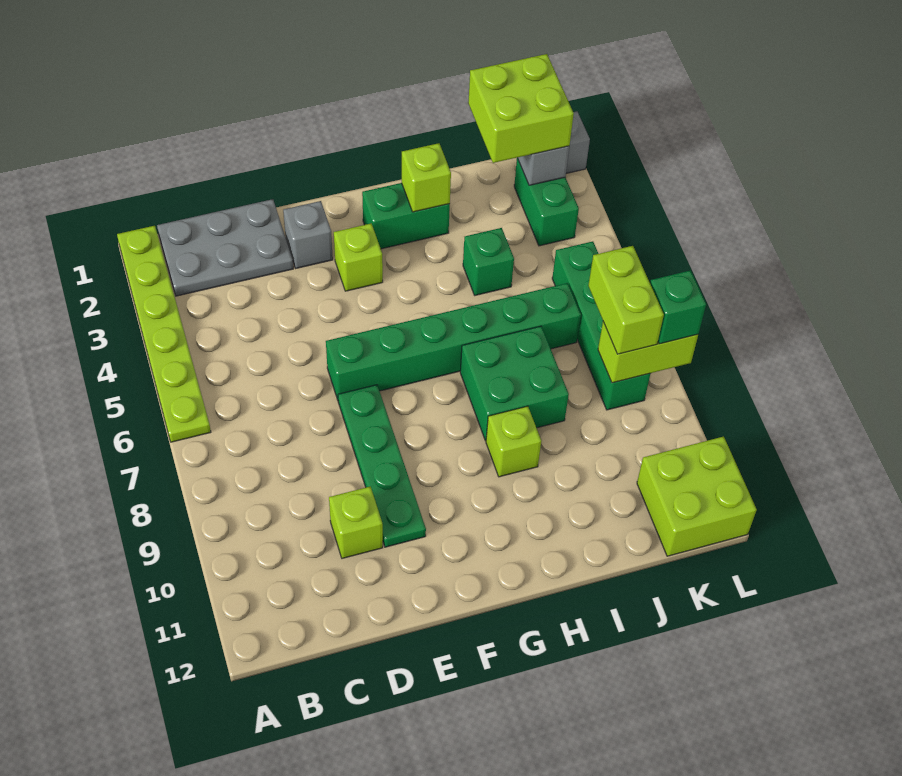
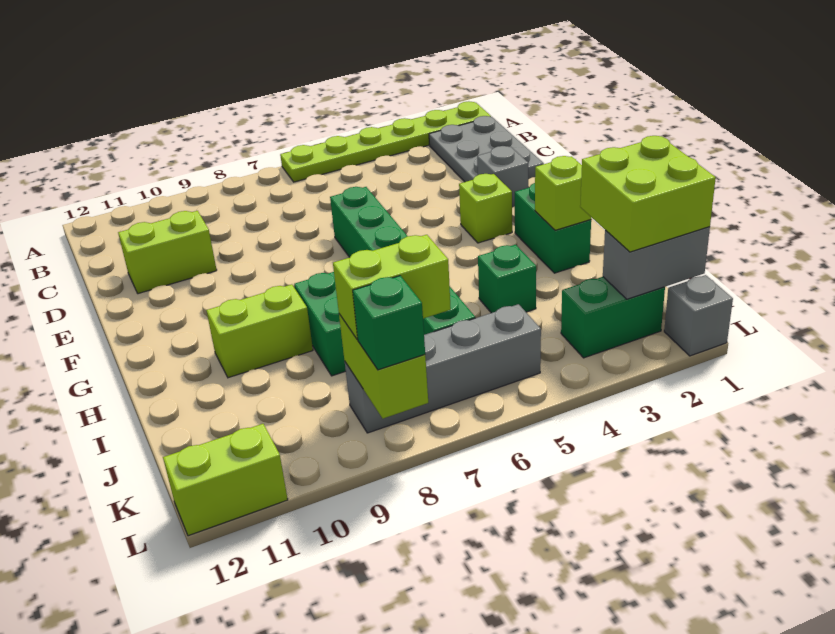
lime 1x1 brick [329,487,383,558] -> lime 1x2 brick [118,211,217,294]
green 1x4 plate [338,385,426,547] -> none
lime 1x1 brick [486,406,541,477] -> lime 1x2 brick [206,284,313,378]
green 1x4 brick [552,241,650,410] -> grey 1x4 brick [345,304,541,433]
lime 2x2 brick [637,437,757,556] -> lime 1x2 brick [163,424,288,536]

